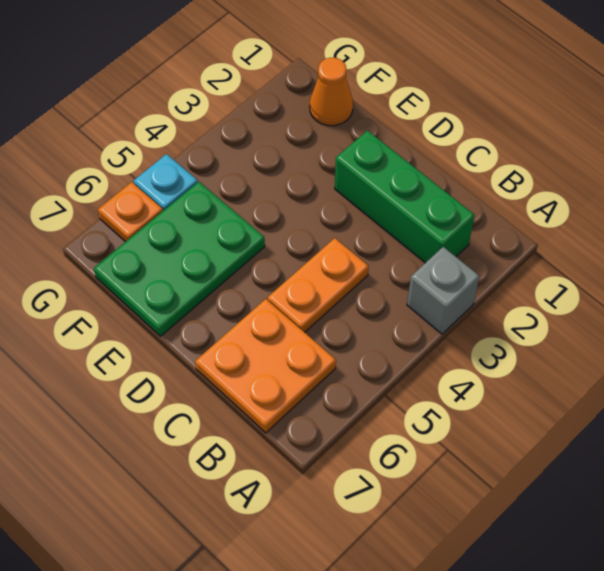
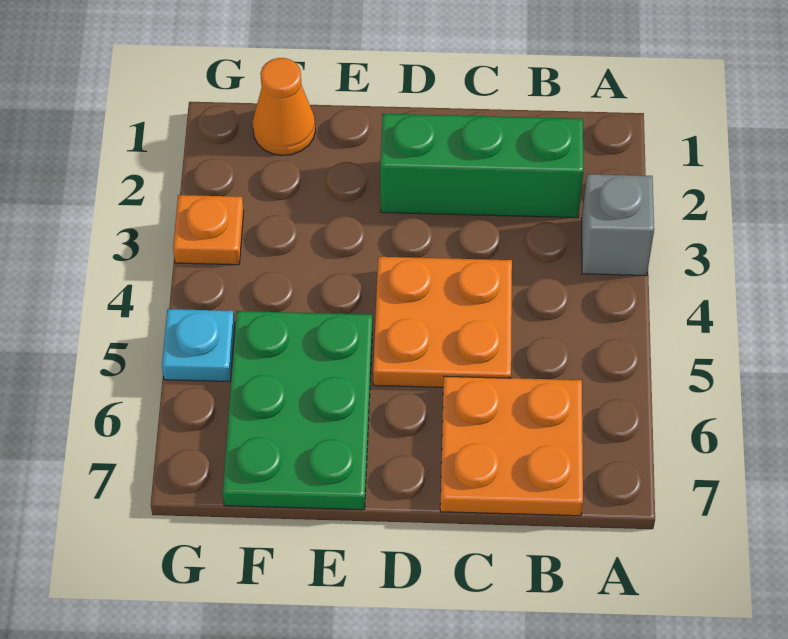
orange 1x2 plate [268,238,369,332] -> orange 2x2 plate [373,257,512,387]
orange 1x1 plate [98,182,163,242] -> orange 1x1 plate moved to [173,195,244,265]

